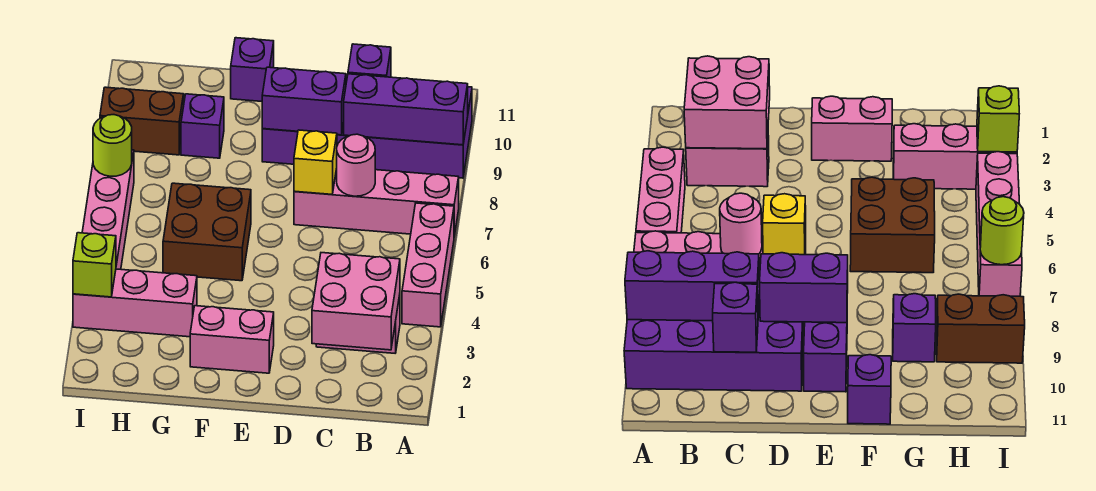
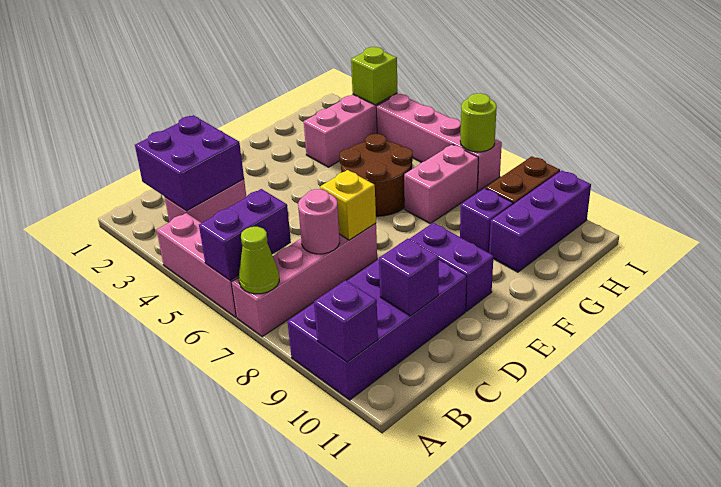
none -> lime 1x1 cone [239,227,279,294]
purple 1x3 brick [344,74,468,145] -> purple 1x3 brick moved to [489,170,591,272]
pink 2x2 brick [312,253,400,350] -> purple 2x2 brick [135,115,244,211]
purple 1x2 brick [262,67,346,135] -> purple 1x2 brick moved to [199,189,291,280]
pink 1x2 brick [190,306,274,373] -> pink 1x2 brick moved to [404,144,478,223]
brown 2x2 brick [163,183,251,281] -> brown 2x2 round brick [340,134,413,216]
purple 1x1 brick [231,38,274,101] -> purple 1x1 brick moved to [314,280,378,362]

